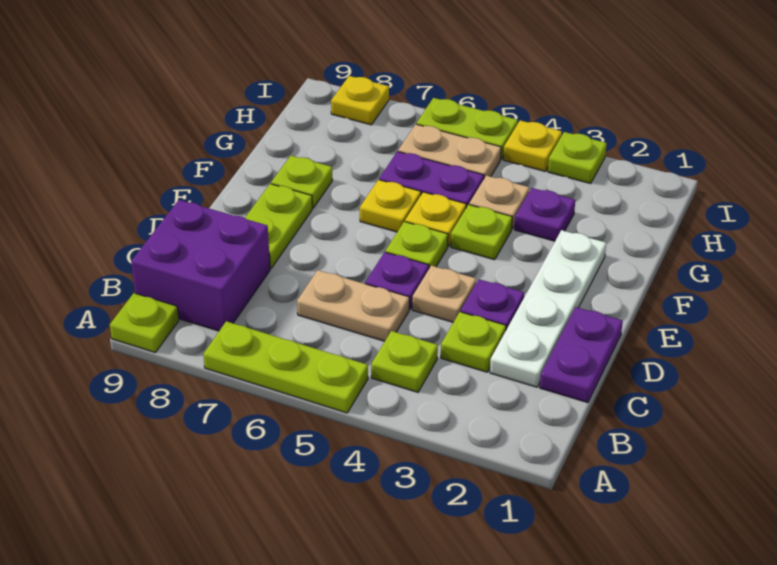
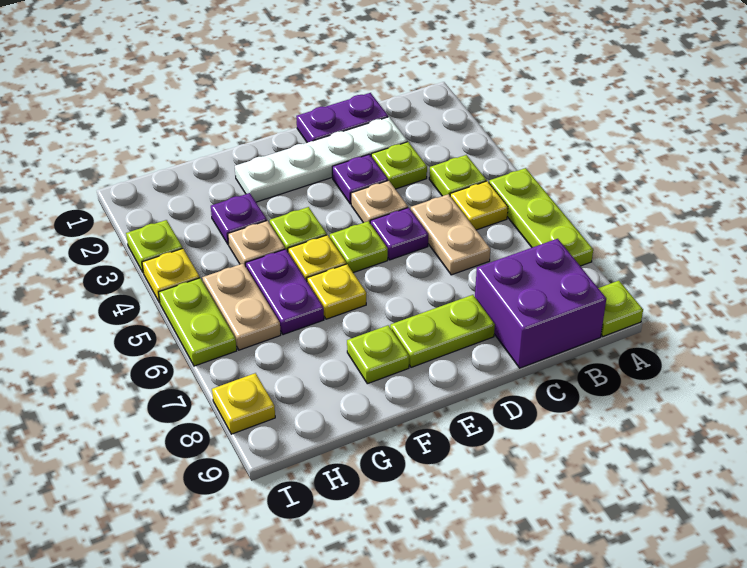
none -> yellow 1x1 plate [450,181,508,230]

